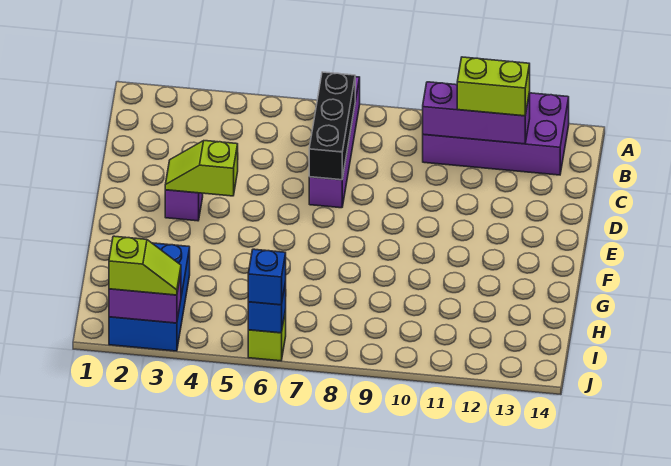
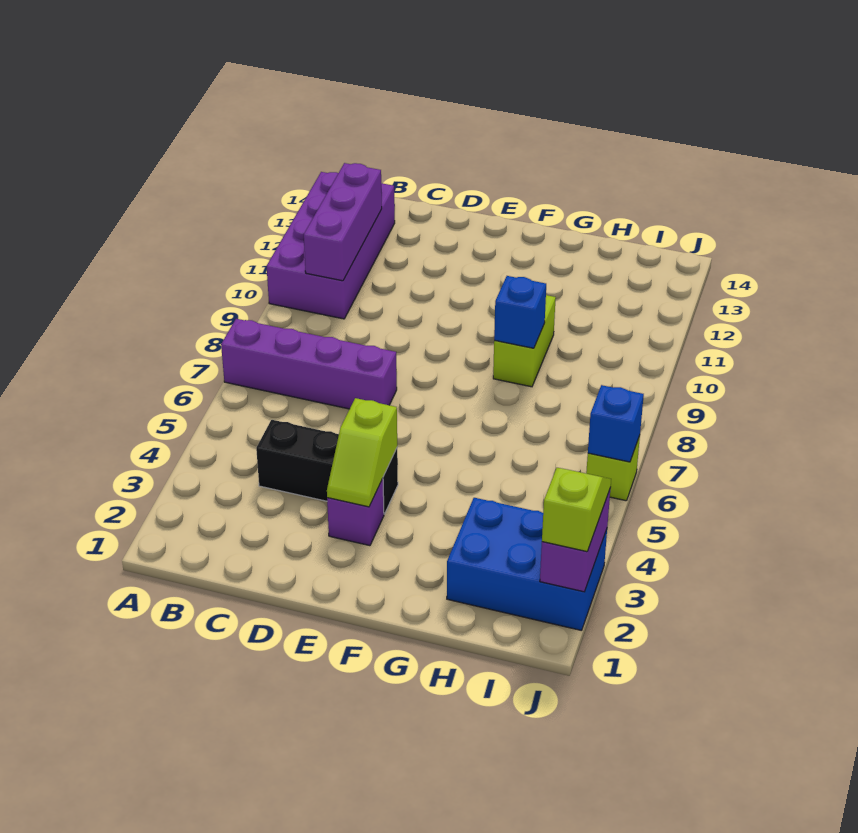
black 1x3 brick [309,72,355,180] -> black 1x3 brick moved to [256,420,398,514]
lime 1x2 brick [457,57,530,116] -> lime 1x2 brick moved to [493,295,556,387]
blue 1x1 brick [248,249,286,305] -> blue 1x1 brick moved to [494,276,546,348]

